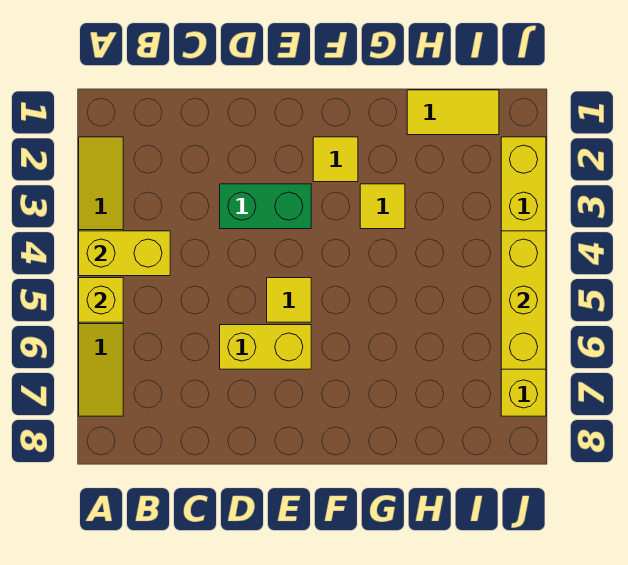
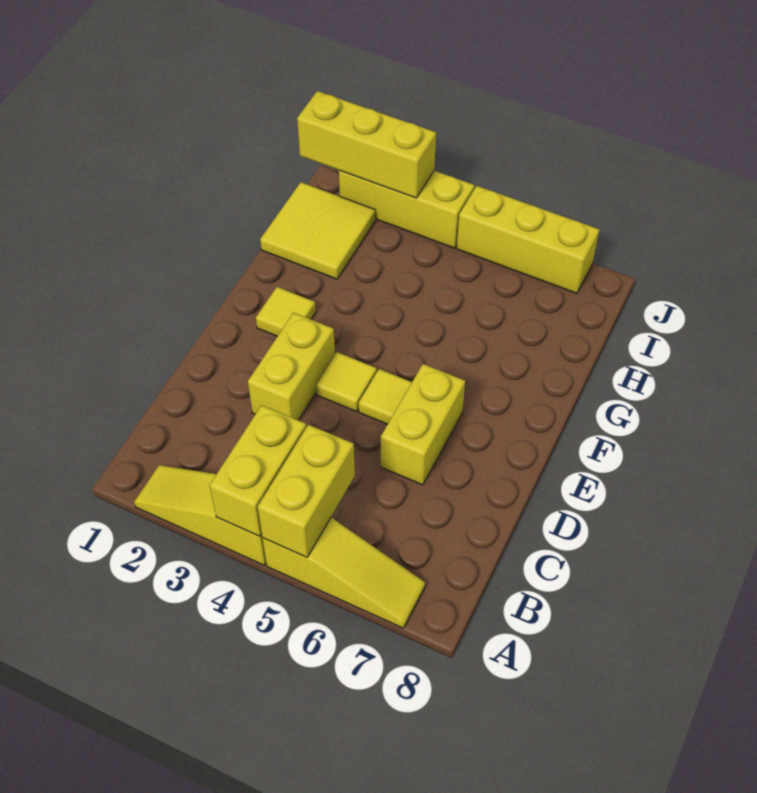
yellow 1x1 brick [79,278,123,322] -> yellow 1x2 brick [258,425,355,557]
green 1x2 brick [220,184,311,229] -> yellow 1x2 brick [248,313,335,420]
yellow 1x1 tile [360,184,405,229] -> yellow 1x1 tile moved to [316,352,377,412]
yellow 1x2 tile [407,90,499,135] -> yellow 2x2 tile [260,182,376,279]
yellow 1x3 brick [501,231,546,369] -> yellow 1x3 brick moved to [297,91,436,198]

